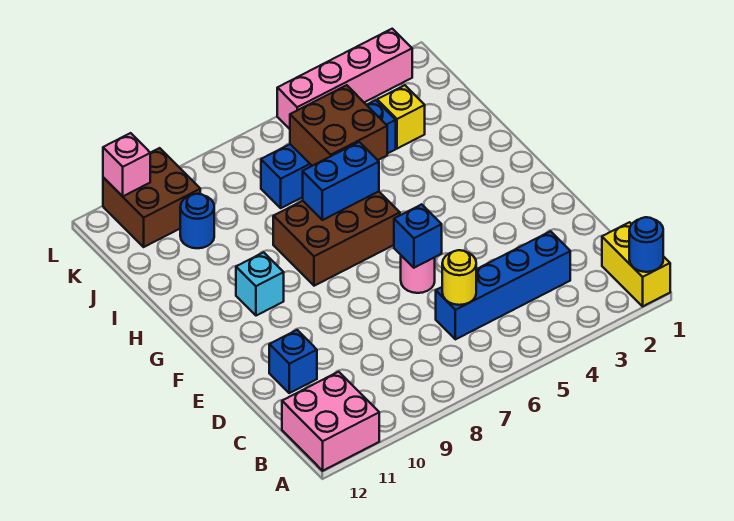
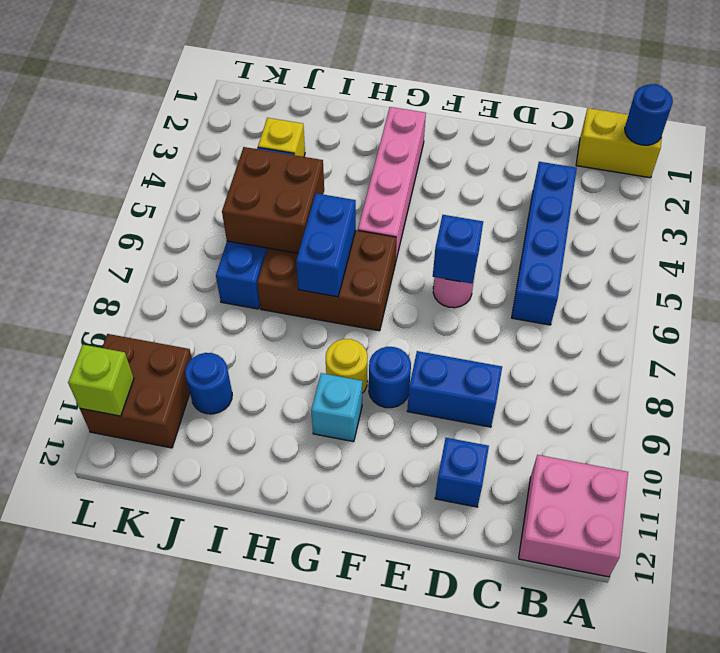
yellow 1x1 round brick [442,250,476,305] -> yellow 1x1 round brick moved to [326,339,368,393]
none -> blue 1x2 brick [407,351,502,427]
none -> blue 1x1 round brick [369,347,411,408]
brown 2x3 brick [273,192,400,286] -> brown 2x3 brick turned to [257,230,396,331]
pink 1x4 brick [277,29,412,129] -> pink 1x4 brick moved to [358,107,426,263]
pink 1x1 brick [103,133,150,196] -> lime 1x1 brick [68,345,134,416]

